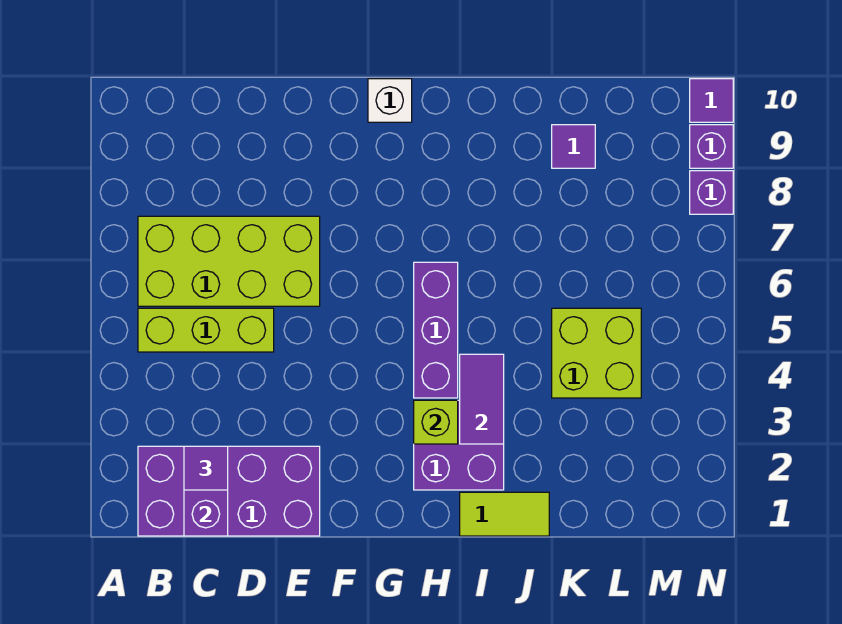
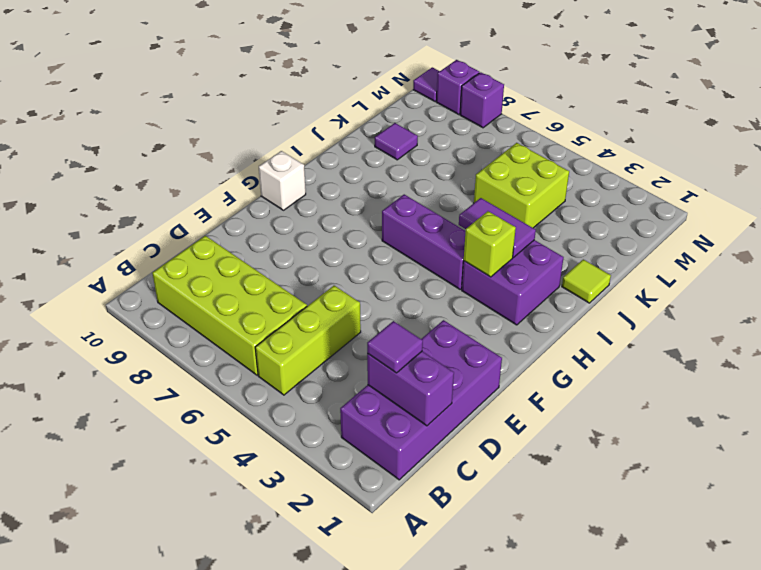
lime 2x4 brick [138,216,320,306] -> lime 2x4 brick turned to [152,236,307,375]
lime 1x2 tile [460,492,549,536] -> lime 1x1 tile [562,259,611,303]

